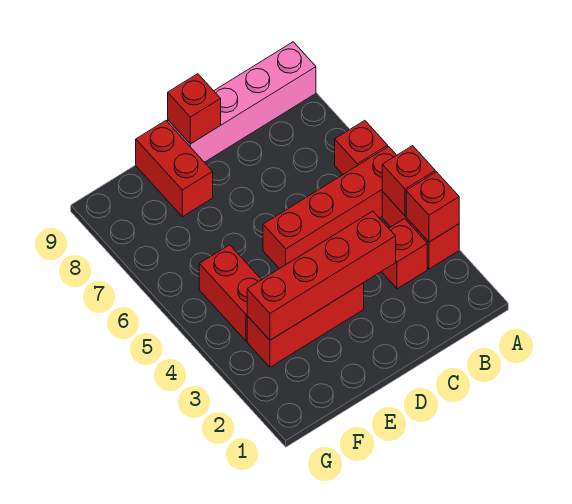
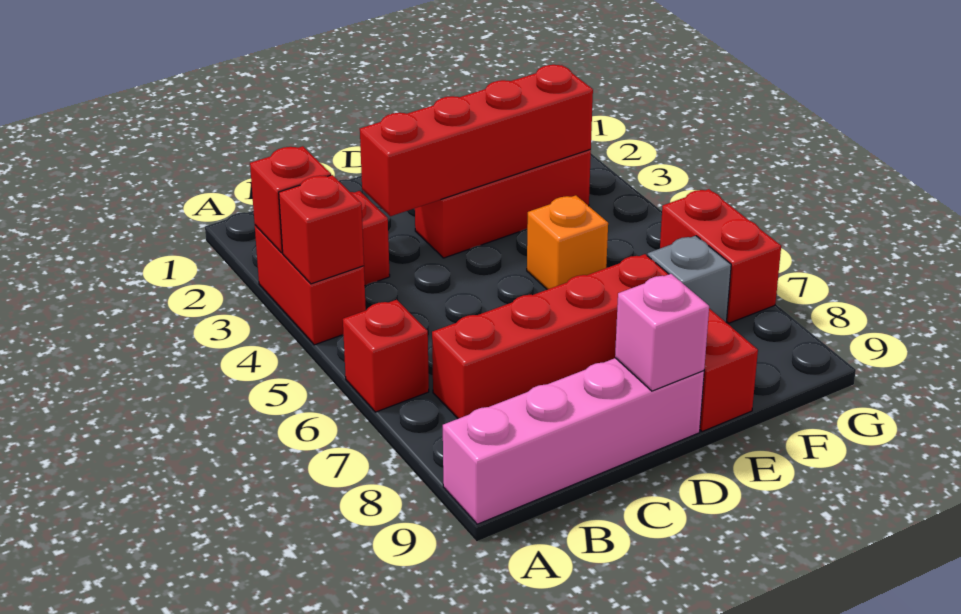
red 1x4 brick [263,147,397,269] -> red 1x4 brick moved to [432,254,668,419]
red 1x1 brick [168,74,221,144] -> pink 1x1 brick [615,274,709,391]
none -> orange 1x1 brick [527,195,608,290]
red 1x2 brick [199,245,261,341] -> red 1x2 brick moved to [660,189,781,323]
none -> grey 1x1 brick [648,236,731,322]

